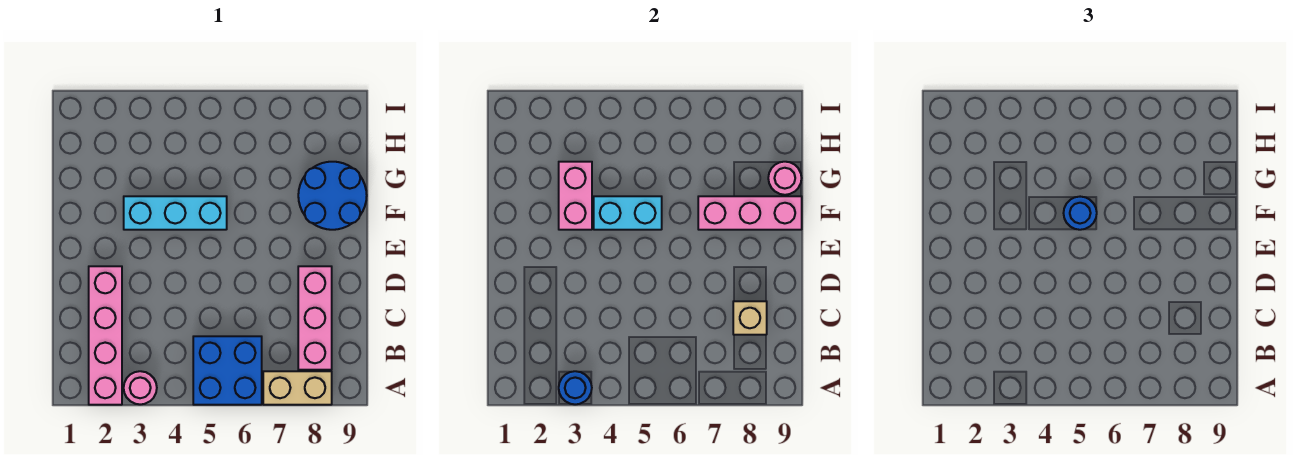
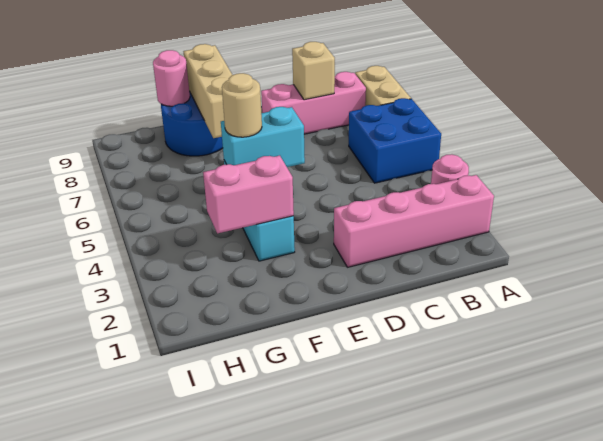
blue 1x1 round brick [559,371,592,404] -> none
cyan 1x2 brick [594,196,662,230] -> cyan 1x2 brick turned to [221,107,305,167]
blue 1x1 round brick [1064,197,1097,230] -> tan 1x1 round brick [222,73,262,137]
pink 1x3 brick [698,196,802,230] -> tan 1x3 brick [184,44,232,138]

